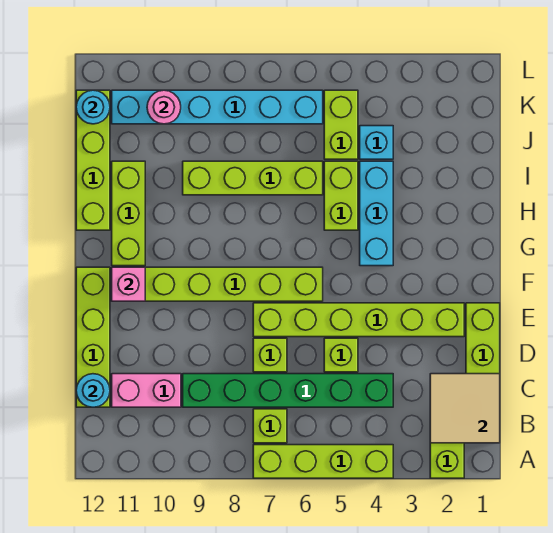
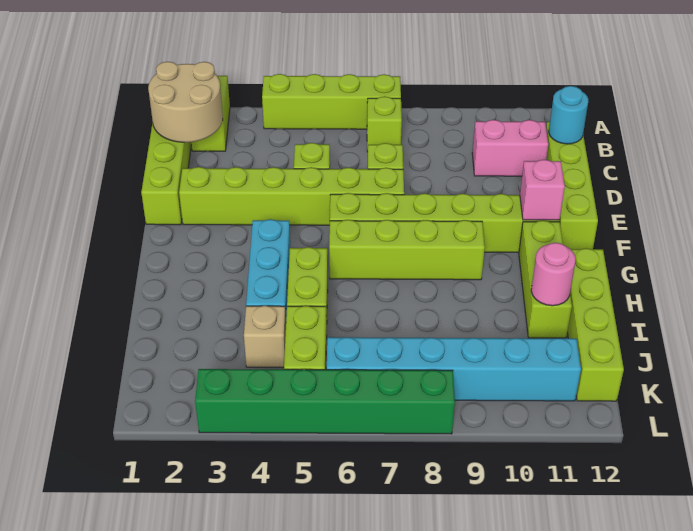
tan 2x2 tile [430,374,500,443] -> tan 2x2 round brick [148,62,223,142]
green 1x6 brick [183,374,393,407] -> green 1x6 brick moved to [195,369,455,434]
lime 1x4 brick [183,161,323,195] -> lime 1x4 brick moved to [329,220,485,280]
cyan 1x1 brick [360,126,393,159] -> tan 1x1 brick [244,306,286,367]
pink 1x1 round brick [147,90,181,124] -> pink 1x1 round brick moved to [531,243,576,306]
cyan 1x1 round brick [76,90,110,124] -> none

